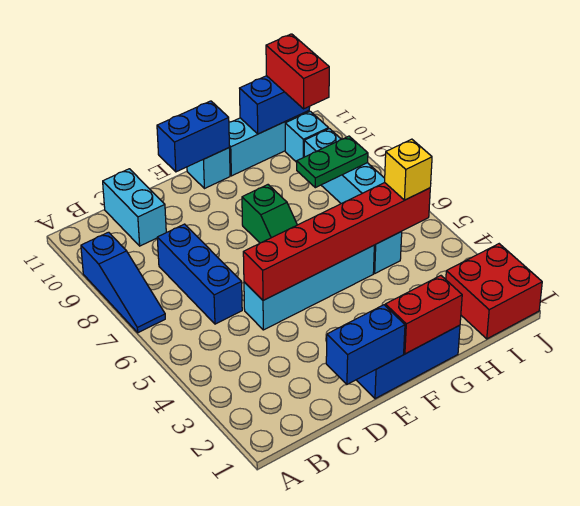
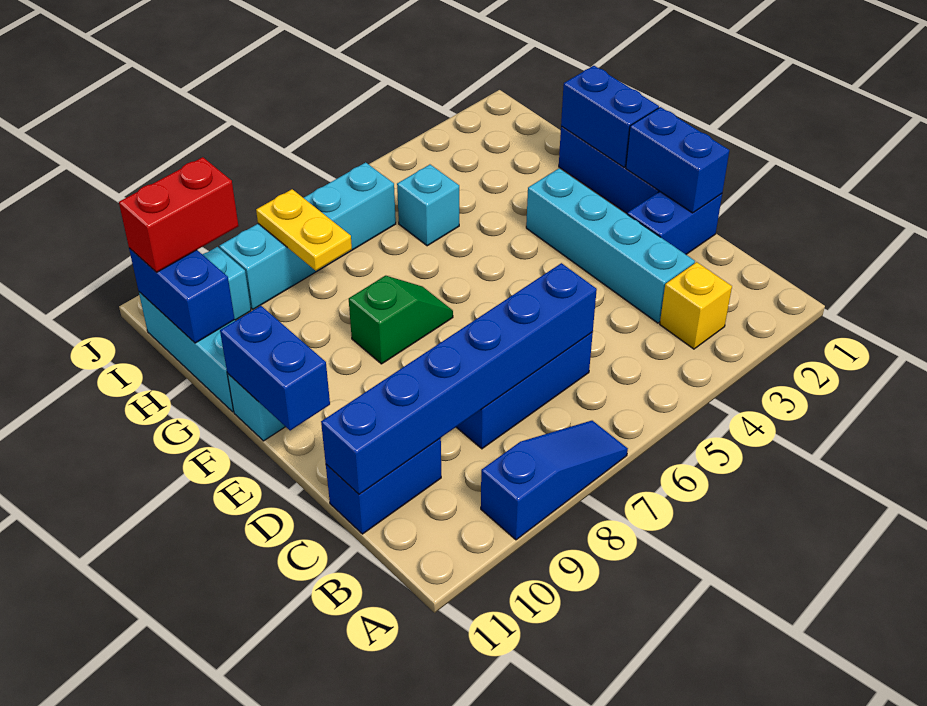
none -> blue 1x6 brick [321,263,597,494]
cyan 1x2 brick [103,169,166,246] -> blue 1x2 brick [326,438,441,534]
none -> blue 1x2 brick [627,192,722,254]
cyan 1x4 brick [244,245,374,330] -> cyan 1x4 brick moved to [526,168,695,323]
red 1x6 brick [243,183,430,300] -> none
red 1x2 brick [385,276,462,354] -> blue 1x2 brick [561,66,659,167]
green 1x2 plate [297,136,368,188] -> yellow 1x2 plate [256,189,352,271]
red 2x2 brick [446,244,542,339] -> none
yellow 1x1 brick [385,139,432,200] -> yellow 1x1 brick moved to [660,262,732,349]

